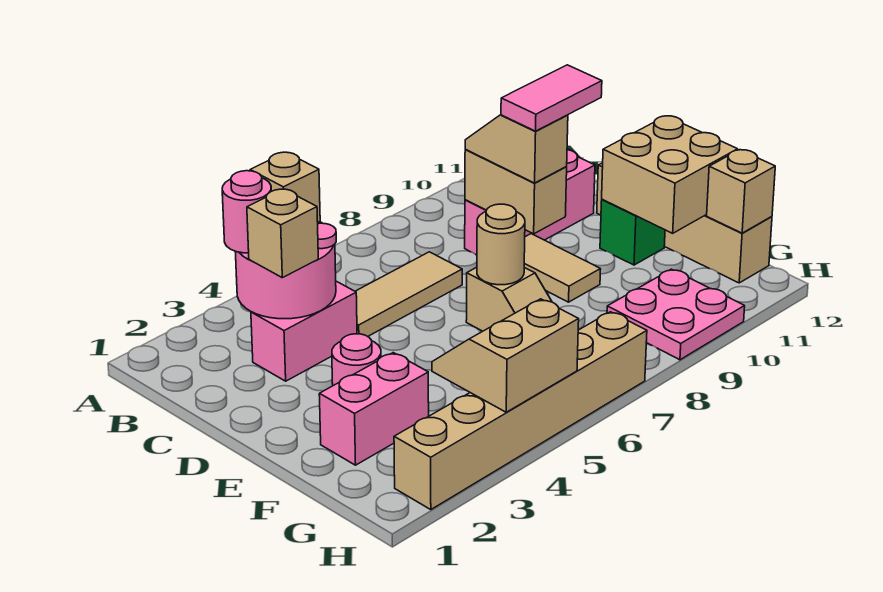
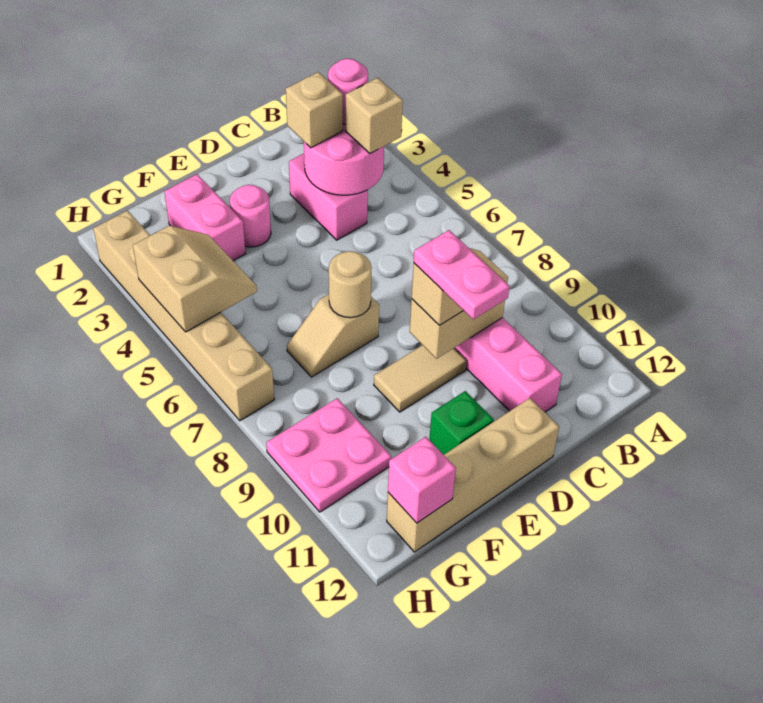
tan 1x3 tile [355,252,462,336] -> none
pink 1x2 tile [501,65,602,131] -> pink 1x2 plate [414,230,510,319]
tan 2x2 brick [602,116,738,233] -> none
tan 1x1 brick [707,150,775,233] -> pink 1x1 brick [388,437,456,523]

